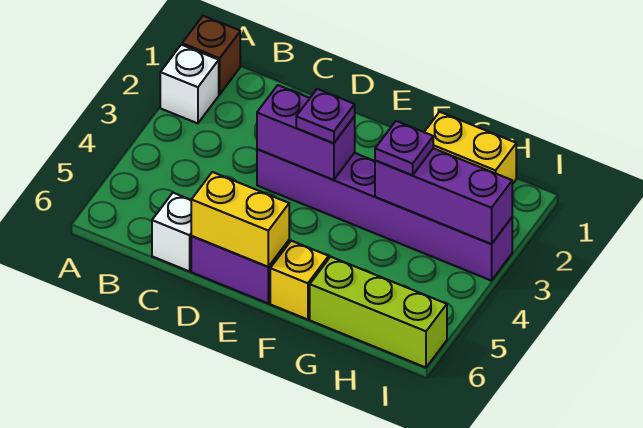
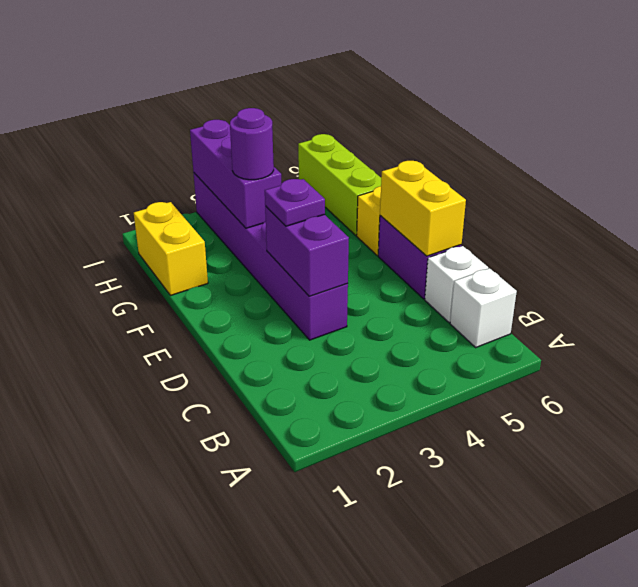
brown 1x1 brick [182,16,240,94] -> none
white 1x1 brick [160,45,219,123] -> white 1x1 brick moved to [450,268,517,347]
purple 1x1 plate [375,121,433,175] -> purple 1x1 round brick [230,108,274,180]

